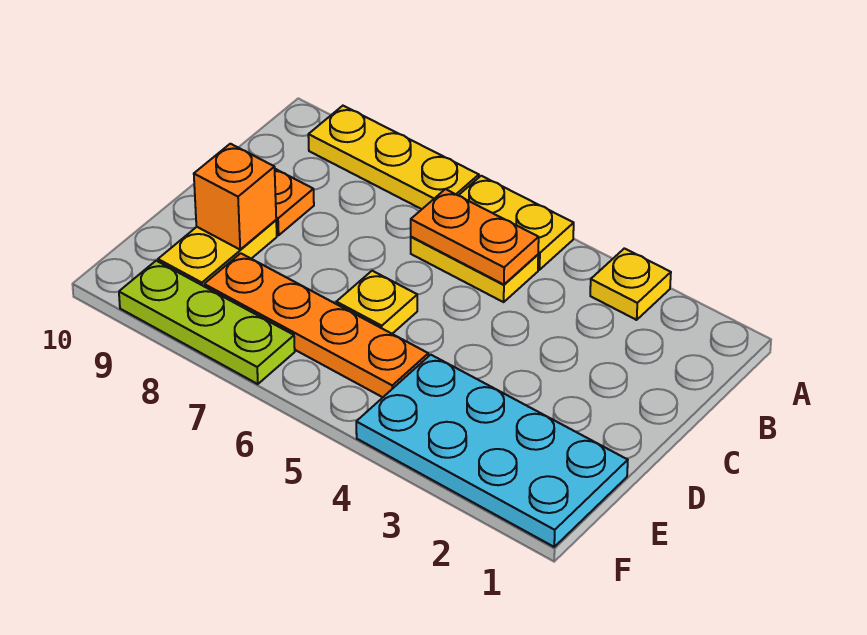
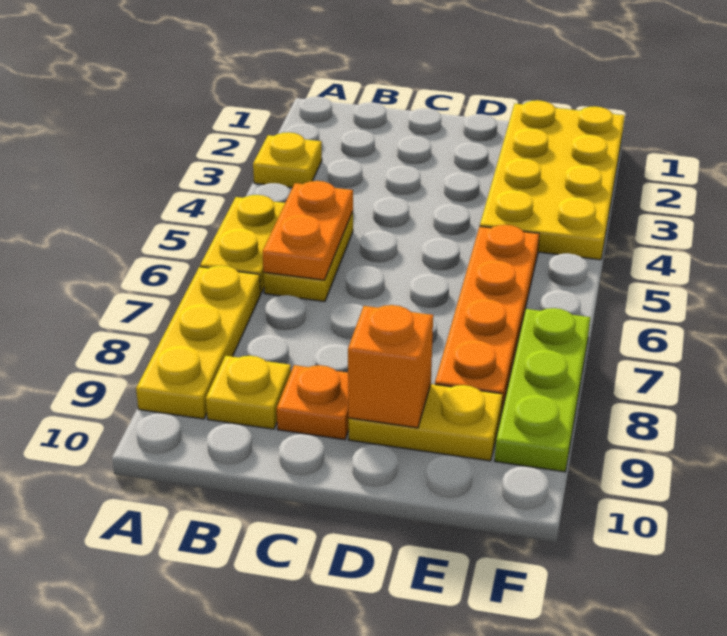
yellow 1x1 plate [336,271,417,334] -> yellow 1x1 plate moved to [206,356,291,429]
cyan 2x4 plate [356,355,628,547] -> yellow 2x4 plate [480,100,625,260]

